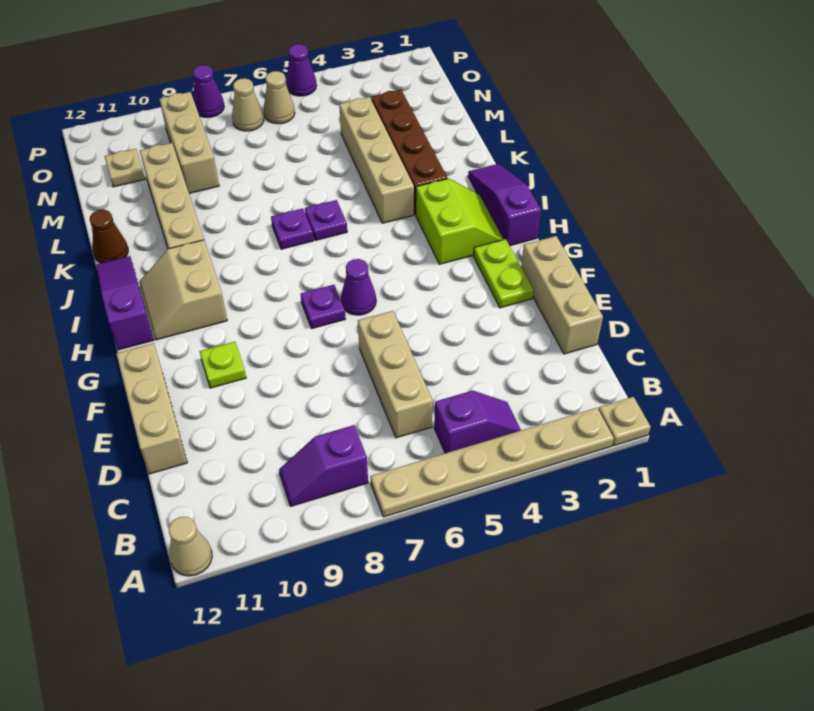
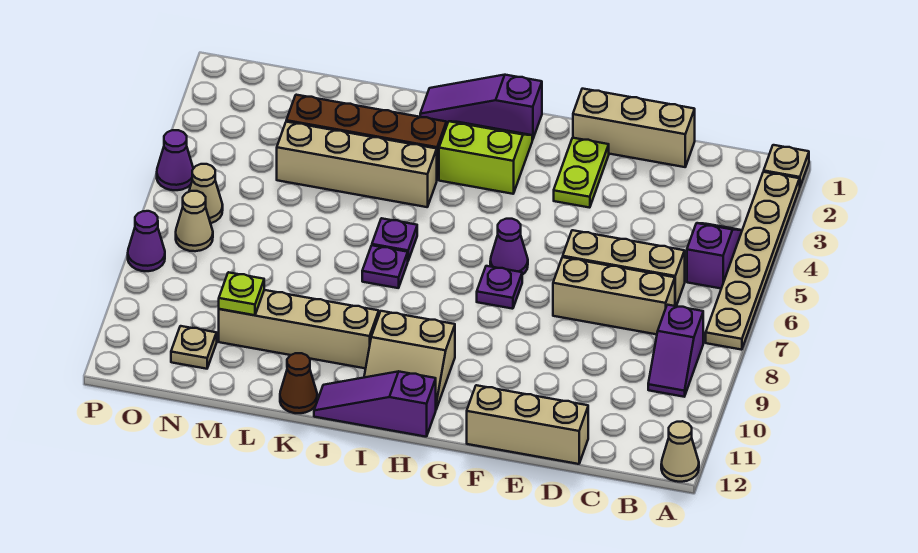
lime 1x2 plate [473,239,533,308] -> lime 1x2 plate turned to [554,138,609,208]
lime 1x1 plate [200,342,246,388] -> lime 1x1 plate moved to [219,272,264,315]
tan 1x3 brick [159,92,219,193] -> tan 1x3 brick moved to [553,257,675,334]

